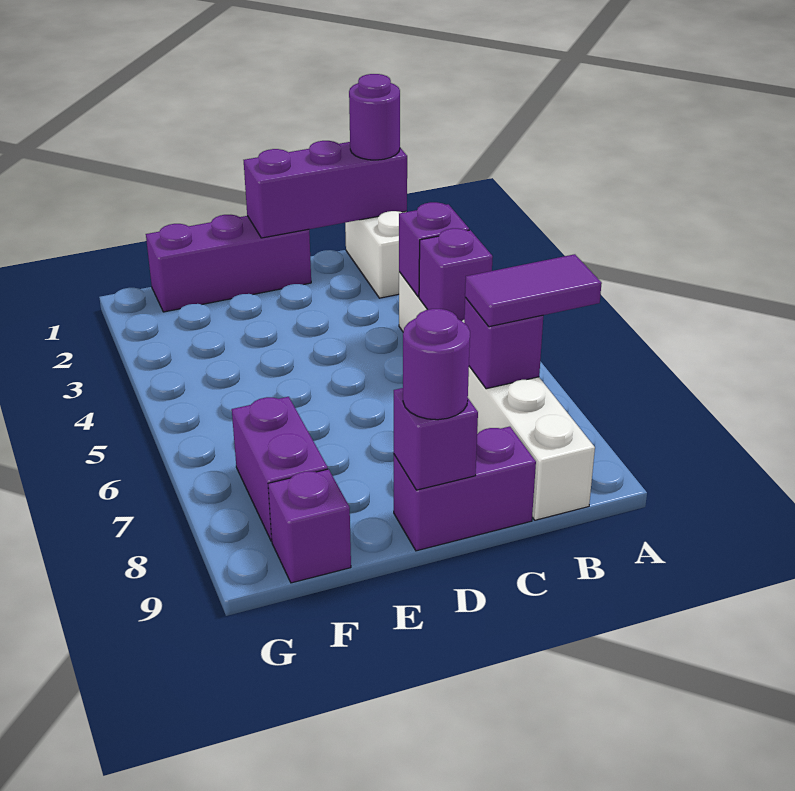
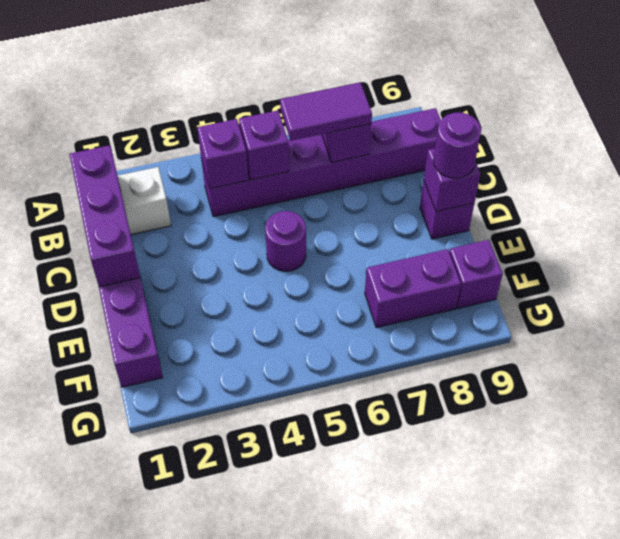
purple 1x2 tile [465,254,602,327] -> purple 1x2 tile turned to [280,82,372,141]
purple 1x1 round brick [349,74,400,160] -> purple 1x1 round brick moved to [265,211,306,271]
white 1x6 brick [399,272,595,520] -> purple 1x6 brick [201,108,441,217]
purple 1x2 brick [394,427,536,551] -> purple 1x1 brick [420,182,474,239]

